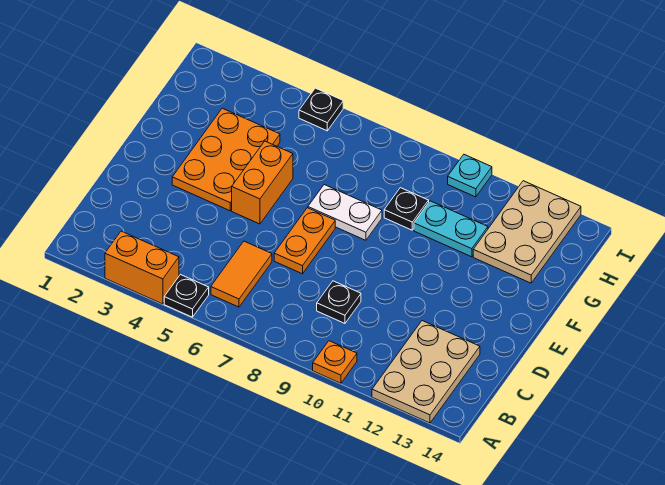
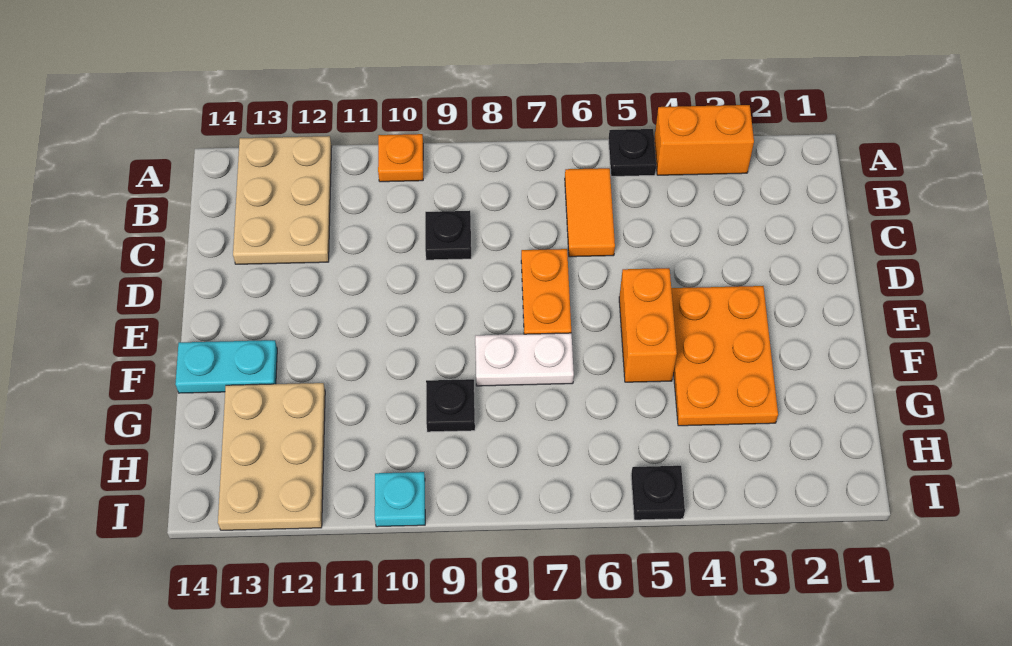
cyan 1x2 plate [414,201,488,257] -> cyan 1x2 plate moved to [176,340,277,393]

